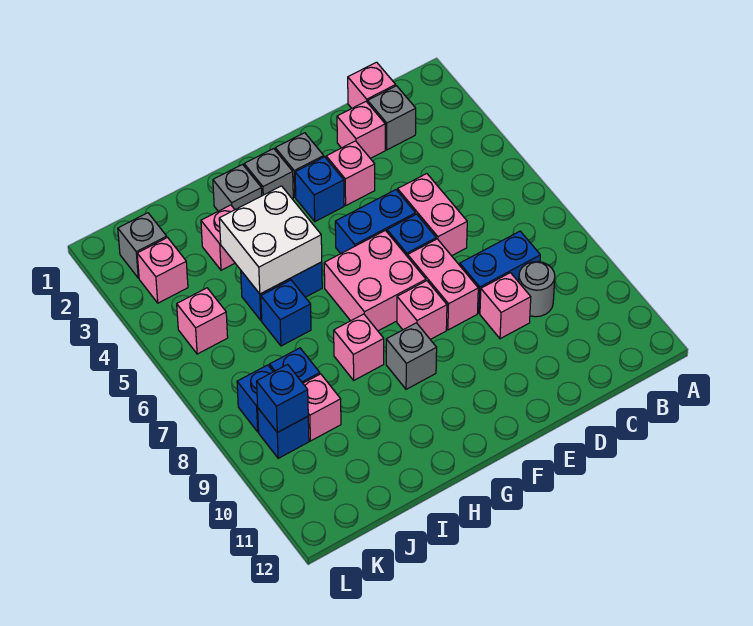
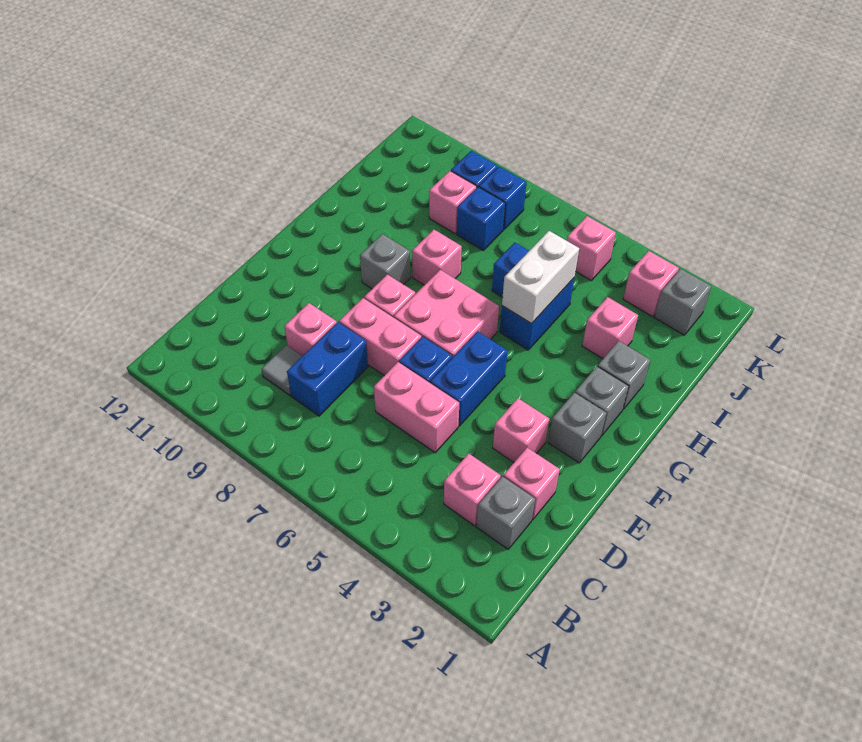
pink 1x1 brick [348,62,396,108] -> pink 1x1 brick moved to [444,454,501,526]
grey 1x1 round brick [519,262,555,317] -> grey 1x1 tile [262,345,302,396]
blue 1x1 brick [295,157,344,222] -> none
white 2x2 brick [219,186,322,294] -> white 1x2 brick [502,231,579,324]
blue 1x1 brick [257,364,308,432] -> none

